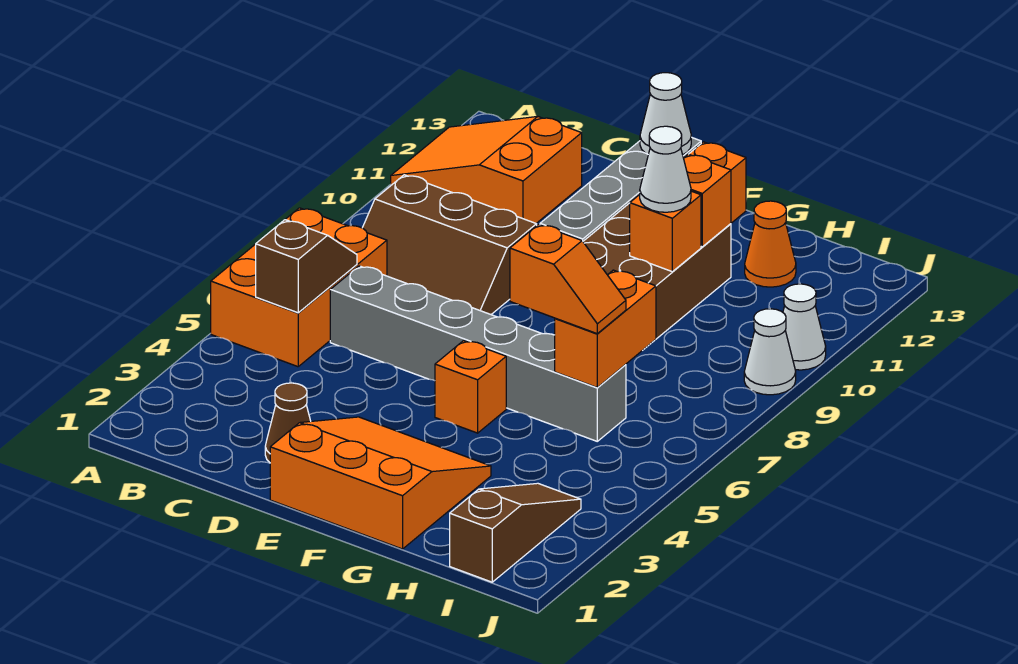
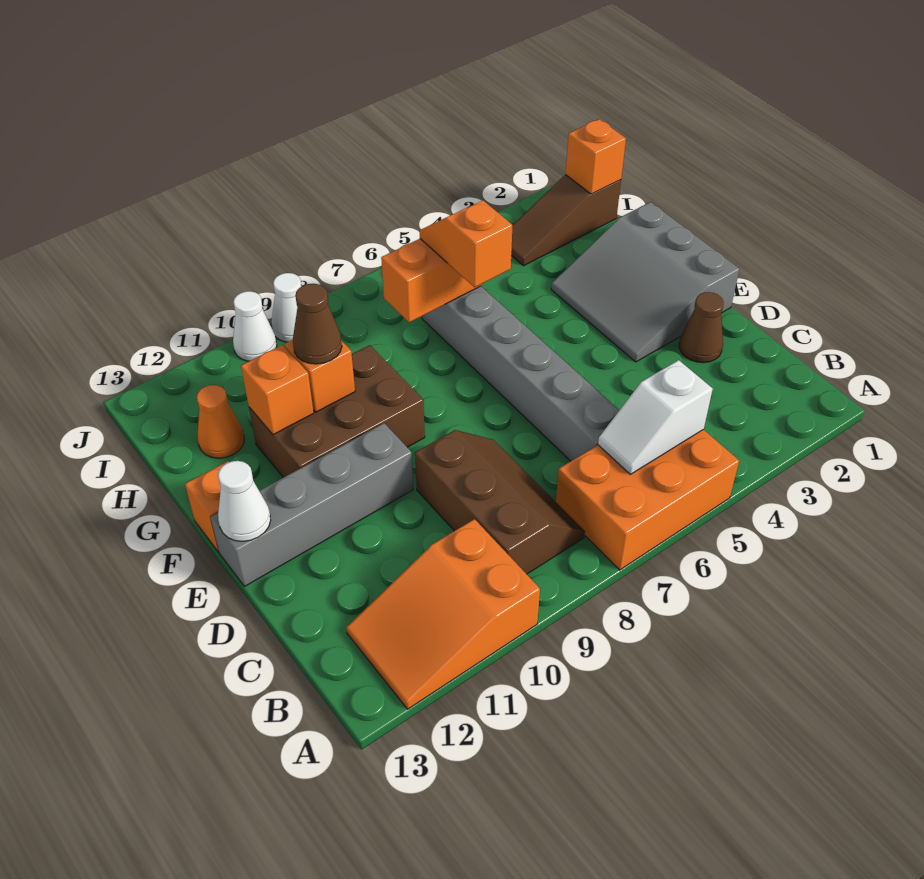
orange 2x3 slope [391,117,582,223] -> orange 2x3 slope turned to [346,519,540,709]
brown 1x2 slope [256,220,357,313] -> white 1x2 slope [598,360,713,474]
orange 3x3 slope [270,417,491,549] -> grey 3x3 slope [551,202,739,362]
orange 1x1 brick [435,341,506,433] -> orange 1x1 brick moved to [566,119,626,194]
white 1x1 cone [640,126,691,212] -> brown 1x1 cone [293,284,342,364]

